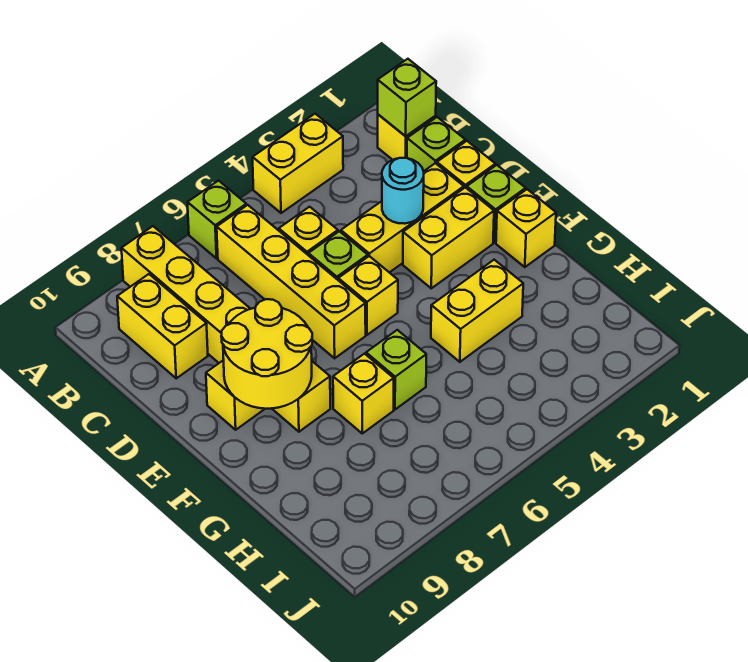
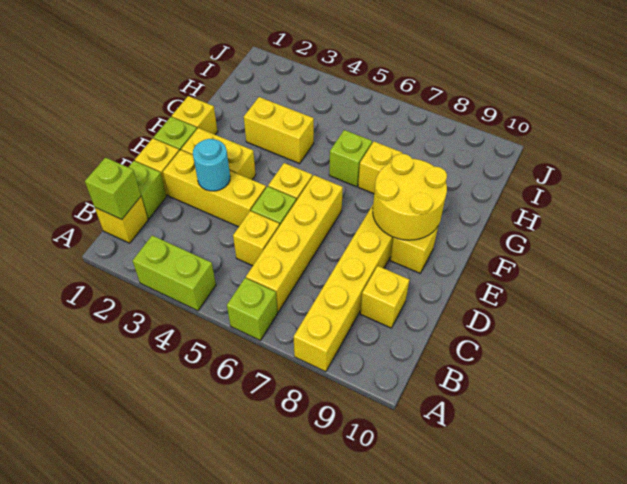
yellow 1x2 brick [253,114,343,213] -> lime 1x2 brick [132,235,216,311]
yellow 1x2 brick [117,274,208,378] -> yellow 1x1 brick [360,266,409,328]

